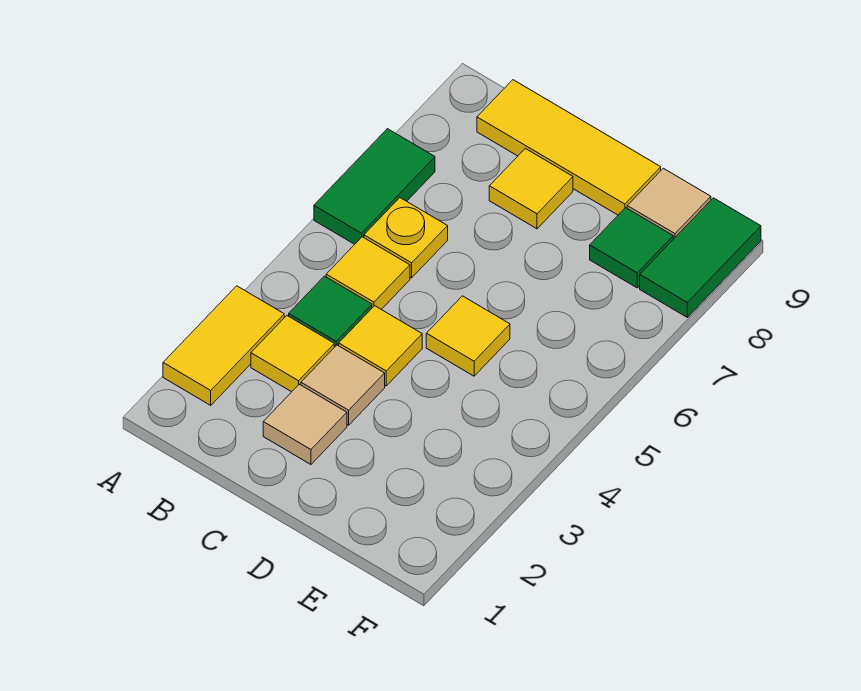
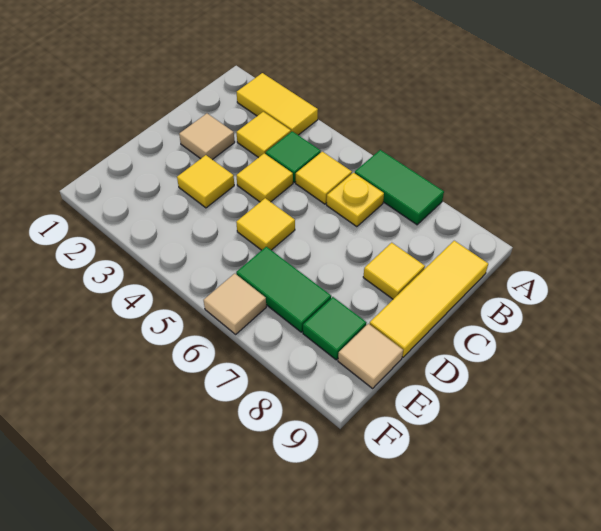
tan 1x1 tile [301,345,385,425] -> tan 1x1 tile moved to [204,273,266,334]
none -> yellow 1x1 tile [177,155,234,208]
green 1x2 tile [640,198,761,317] -> green 1x2 tile moved to [236,247,331,332]

